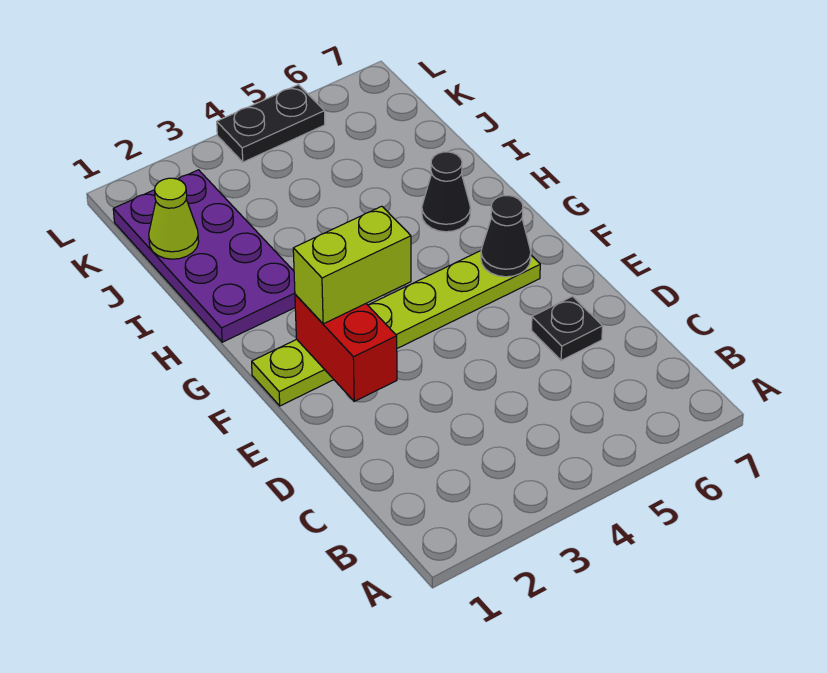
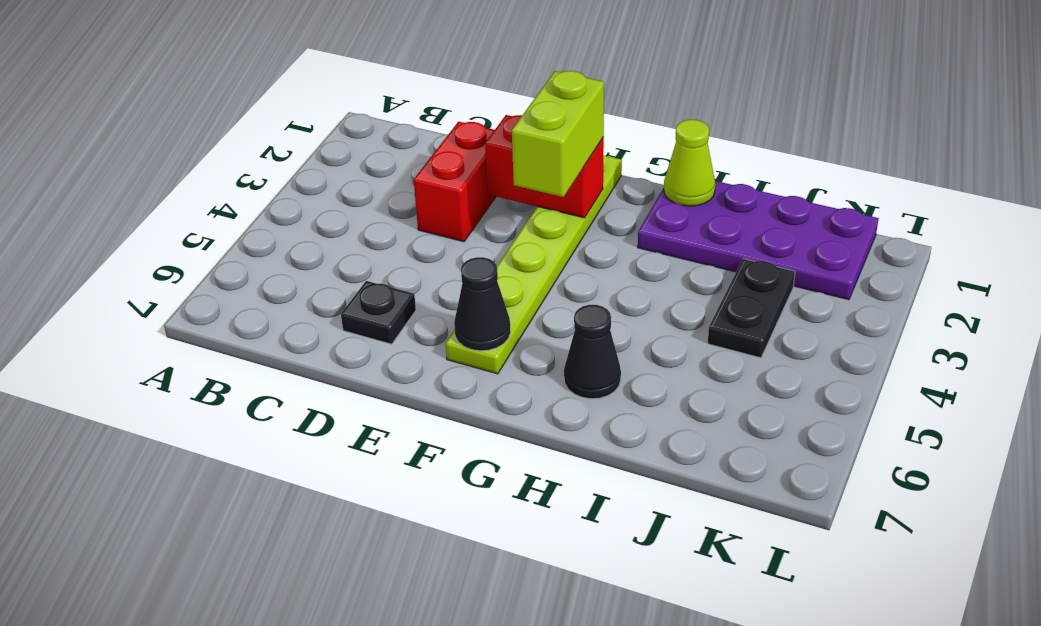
none -> red 1x2 brick [414,122,496,242]
lime 1x1 cone [149,178,199,259] -> lime 1x1 cone moved to [664,120,715,206]
black 1x2 plate [217,85,325,162] -> black 1x2 plate moved to [708,259,795,358]

